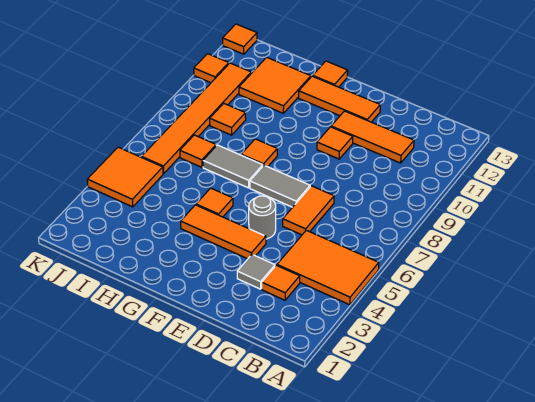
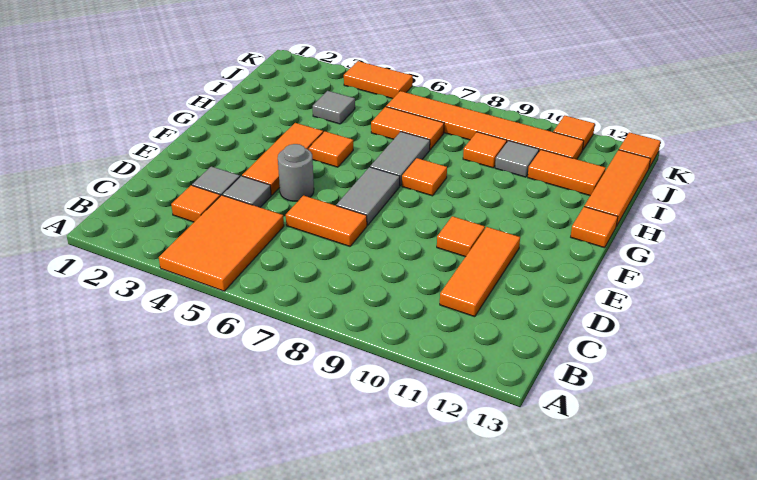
none -> grey 1x1 tile [223,176,271,207]
orange 1x3 tile [299,76,380,122] -> orange 1x3 tile moved to [584,150,650,226]
orange 2x2 tile [239,57,311,113] -> orange 1x2 tile [528,150,606,196]
none -> grey 1x1 tile [313,91,355,124]
orange 1x1 tile [180,135,216,167] -> orange 1x2 tile [371,107,444,150]
none -> grey 1x1 tile [495,141,539,177]
orange 2x2 tile [87,147,163,207] -> orange 1x2 tile [344,61,413,99]

